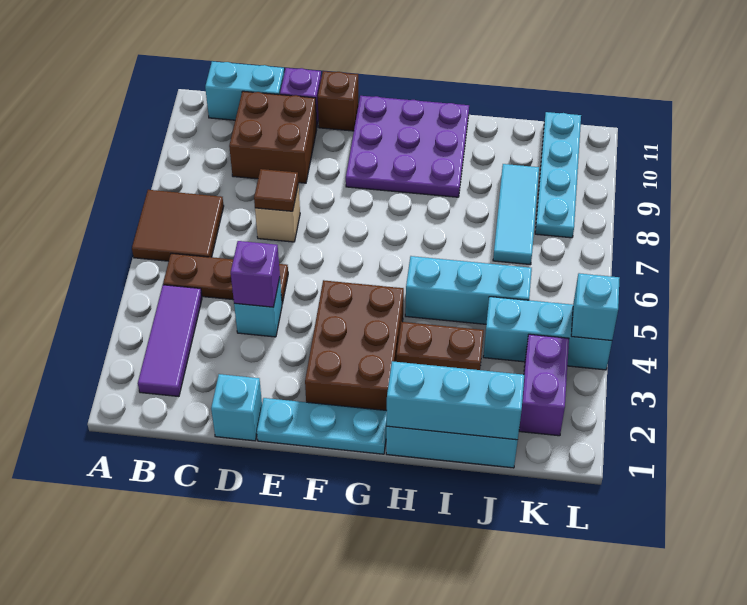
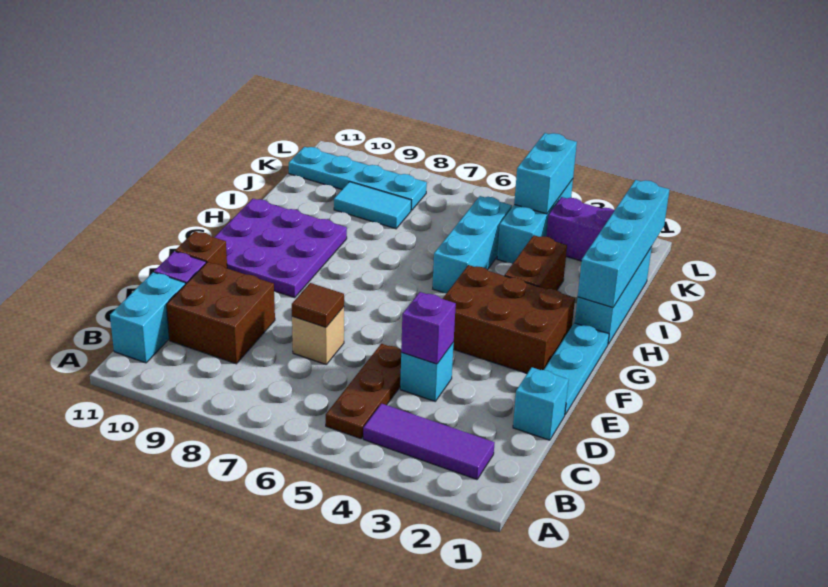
brown 2x2 tile [132,190,224,261] -> none
cyan 1x3 brick [387,361,524,440] -> cyan 1x4 brick [578,180,669,307]
cyan 1x3 tile [493,164,539,265] -> cyan 1x2 tile [334,182,411,229]
cyan 1x1 brick [571,273,620,341] -> cyan 1x2 brick [514,133,577,214]

